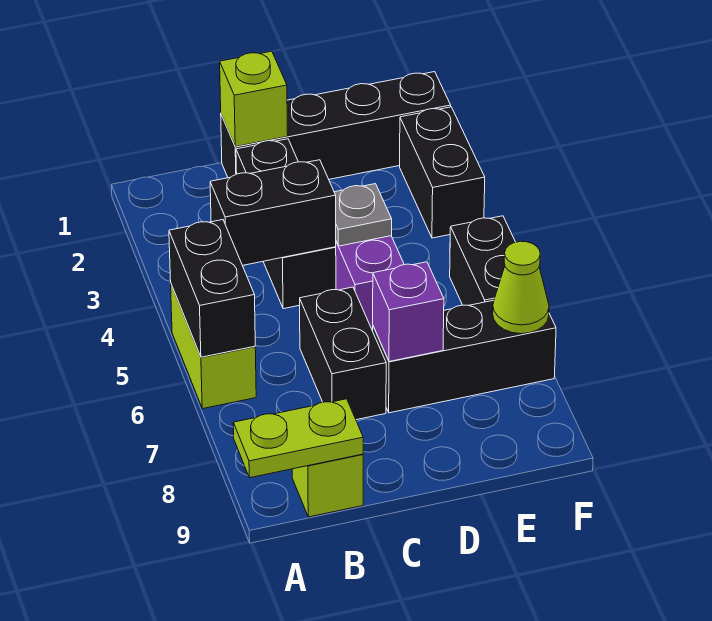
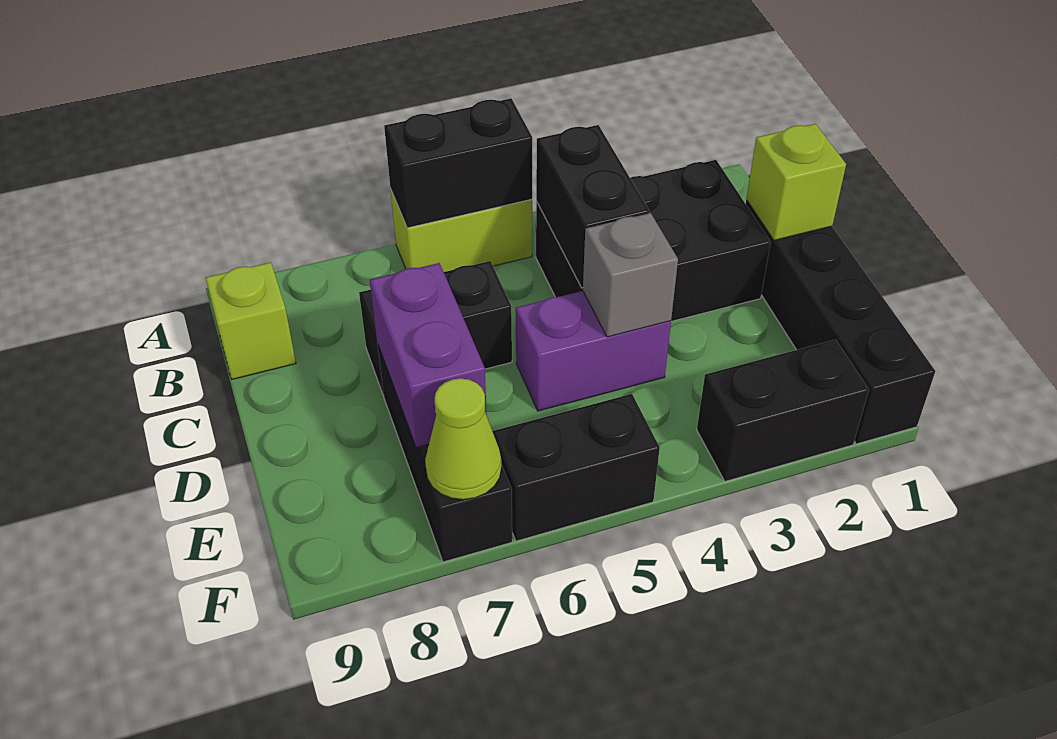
lime 1x2 plate [233,399,363,478] -> none
black 1x3 brick [236,139,336,309] -> black 2x3 brick [536,160,771,321]
grey 1x1 plate [334,184,392,246] -> grey 1x1 brick [583,213,678,337]
purple 1x1 brick [373,262,444,362] -> purple 1x2 brick [370,263,487,448]

